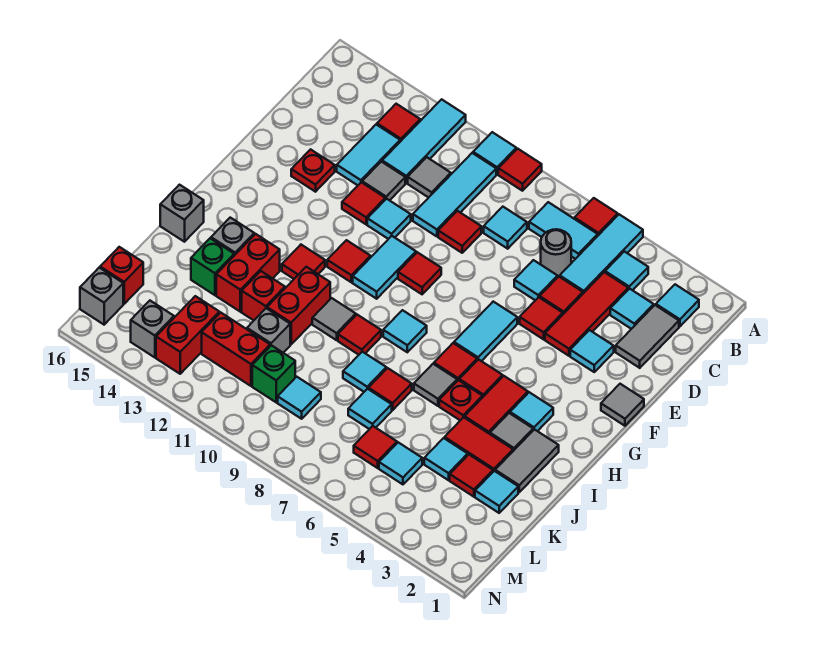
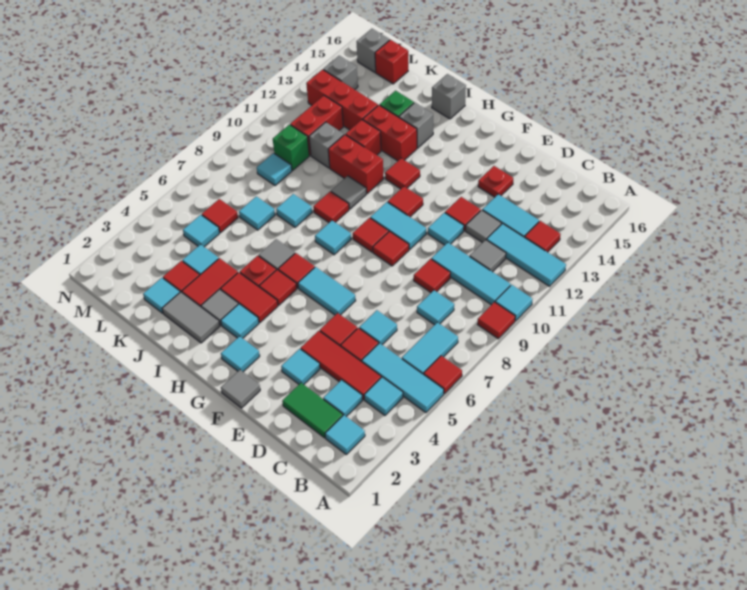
grey 1x2 tile [616,305,679,368] -> green 1x2 tile [282,383,343,438]
grey 1x1 round brick [541,229,571,276] -> none
none -> cyan 1x1 tile [221,336,260,372]
red 1x1 tile [368,368,412,410] -> red 1x1 tile moved to [353,218,389,252]
red 1x2 brick [156,296,219,374] -> red 1x3 brick [306,70,378,130]

